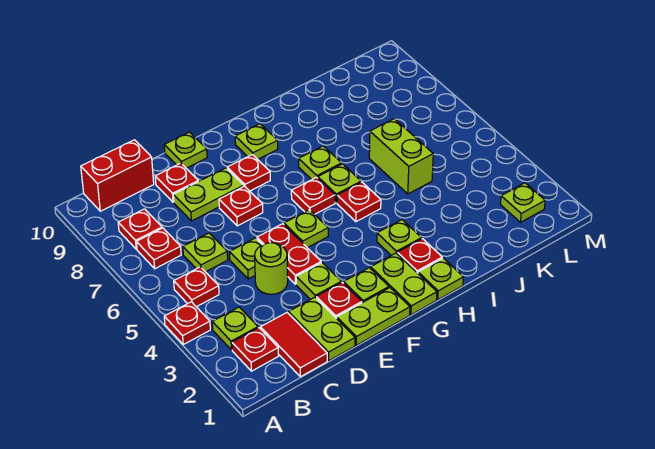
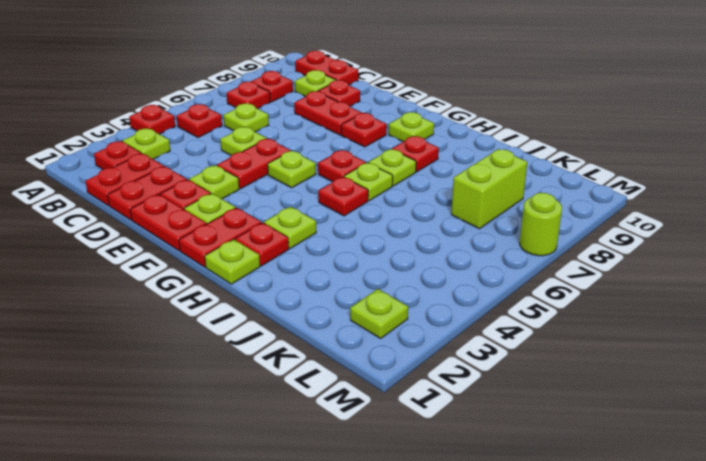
red 1x2 brick [81,140,154,211] -> red 1x2 plate [295,51,358,85]
red 1x2 tile [260,313,327,377] -> red 1x2 plate [85,154,164,206]
lime 1x2 plate [289,297,355,361] -> red 1x2 plate [107,166,187,220]
lime 1x1 round brick [255,243,288,294] -> lime 1x1 round brick moved to [520,193,562,256]
lime 1x2 plate [173,168,244,221] -> red 1x2 plate [294,91,362,135]
lime 1x2 plate [337,288,410,345] -> red 1x2 plate [130,194,207,251]
red 1x1 plate [219,186,263,226] -> red 1x1 plate moved to [392,136,439,172]
lime 1x1 plate [164,132,207,168] -> lime 1x1 plate moved to [295,70,335,97]
lime 1x2 plate [371,253,437,315] -> red 1x2 plate [179,208,261,267]
lime 1x2 brick [369,119,433,194] -> lime 1x2 brick moved to [451,149,527,229]

